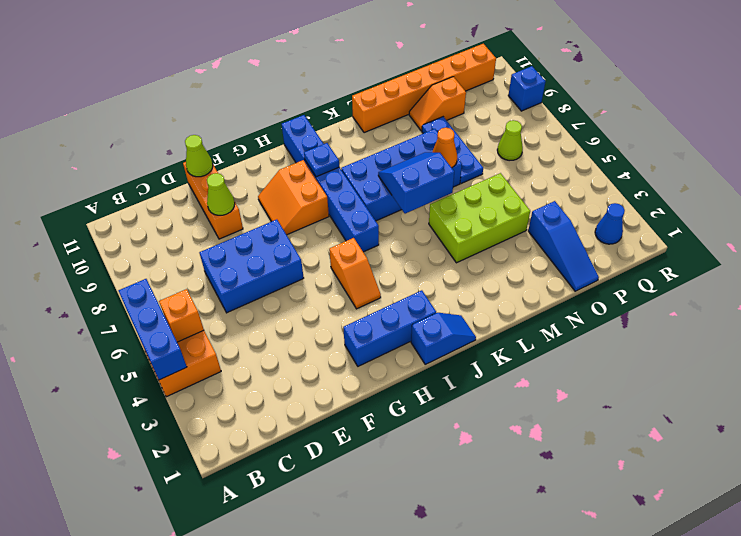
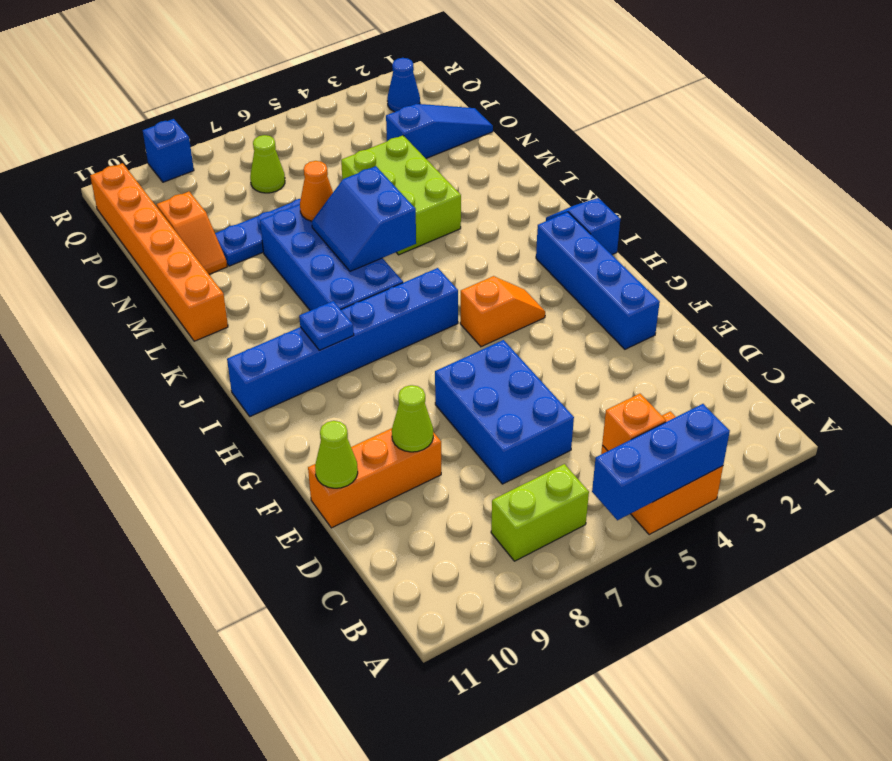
none -> lime 1x2 brick [491,464,589,561]
blue 1x3 brick [343,290,436,366] -> blue 1x4 brick [536,212,660,349]
orange 2x2 slope [258,160,329,235] -> none

